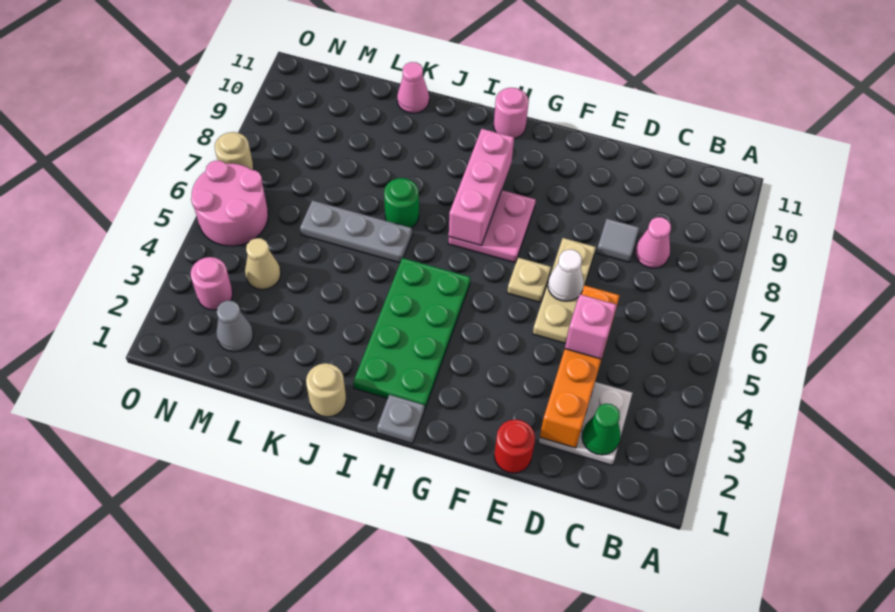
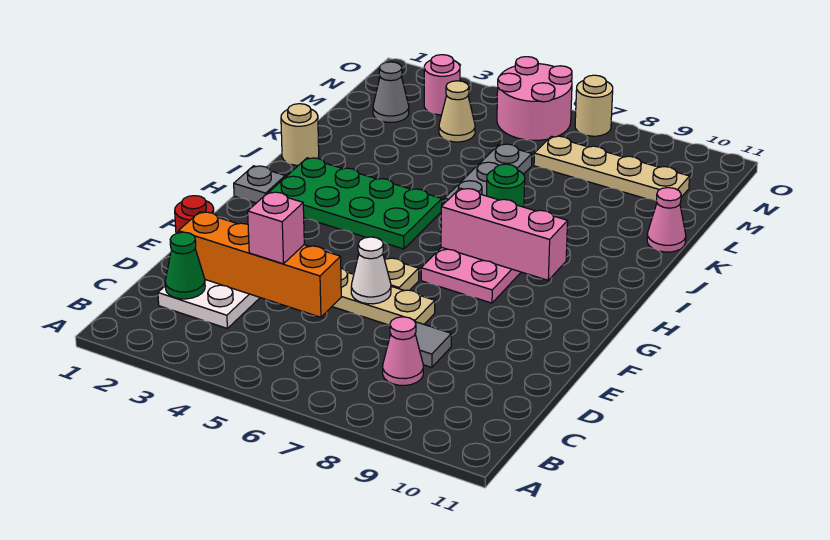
pink 1x1 round brick [494,88,529,139] -> none
none -> tan 1x4 plate [534,136,690,201]

